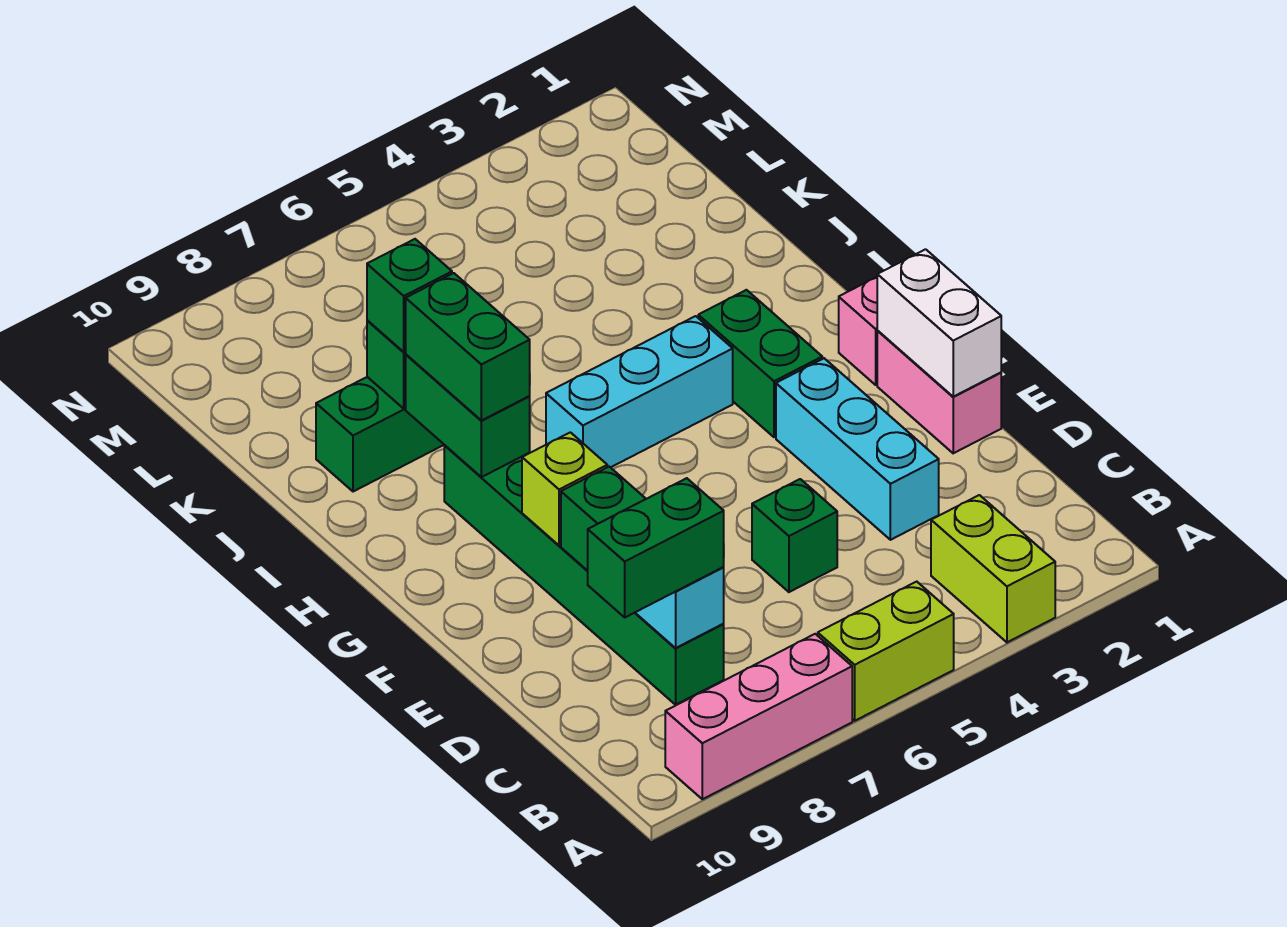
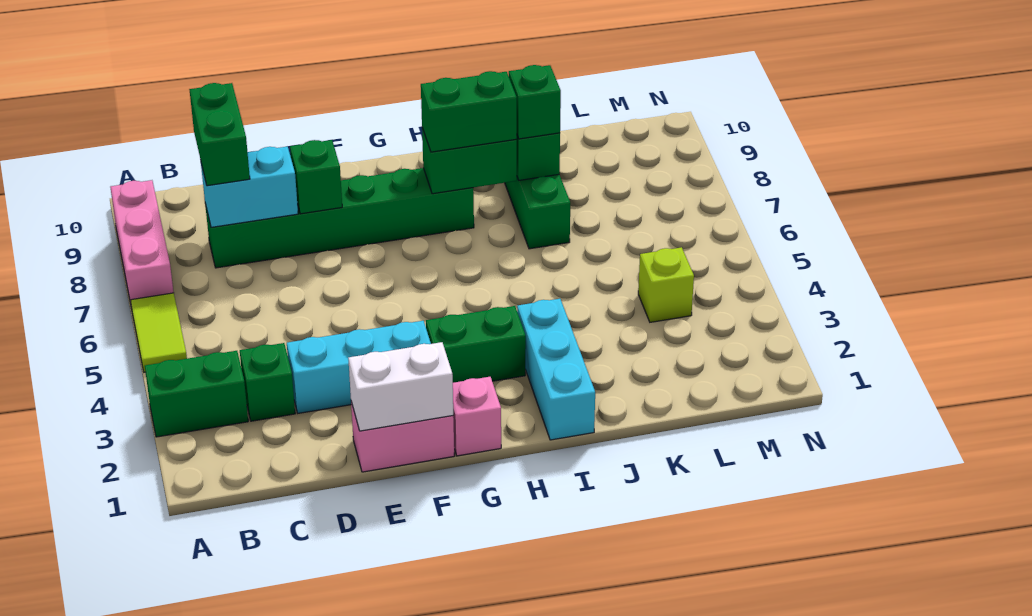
lime 1x2 brick [931,495,1055,642] -> green 1x2 brick [145,351,248,437]
lime 1x2 brick [818,582,954,721] -> lime 1x2 tile [131,293,187,372]
green 1x1 brick [752,479,837,592] -> green 1x1 brick moved to [240,343,295,421]
lime 1x1 brick [522,432,607,546] -> lime 1x1 brick moved to [638,247,694,322]
cyan 1x3 brick [546,316,733,467] -> cyan 1x3 brick moved to [517,299,595,440]

